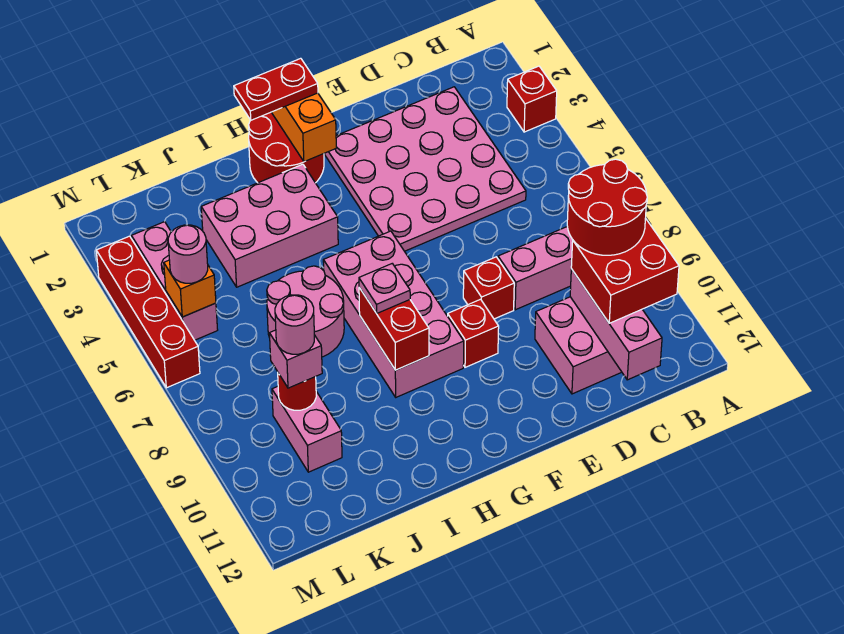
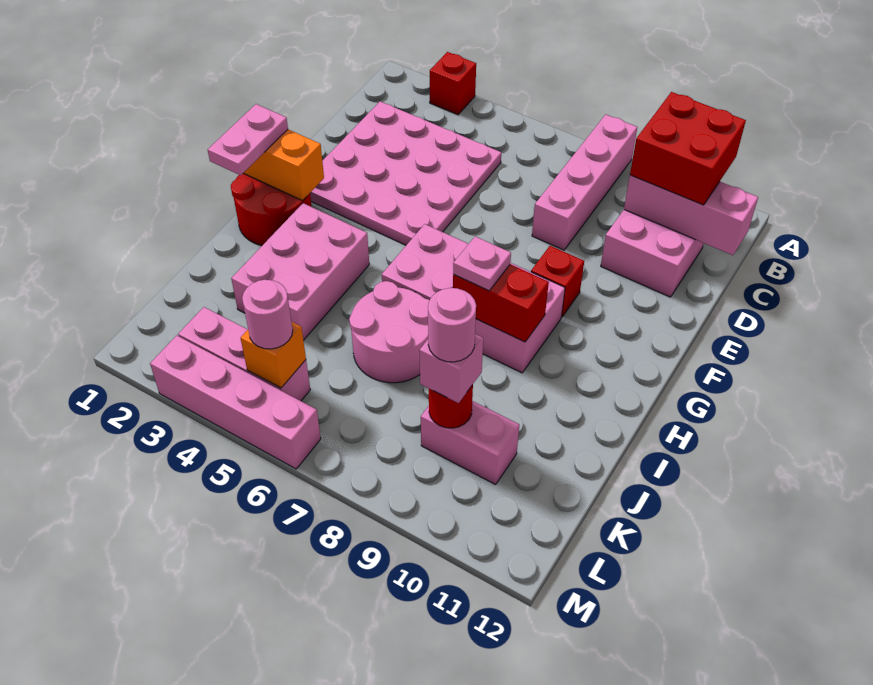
red 2x2 round brick [567,159,647,255] -> none
red 1x1 brick [463,257,514,319] -> none
red 1x2 plate [234,58,318,120] -> pink 1x2 plate [208,104,288,175]
red 1x4 brick [96,236,200,388] -> pink 1x4 brick [150,335,321,469]

